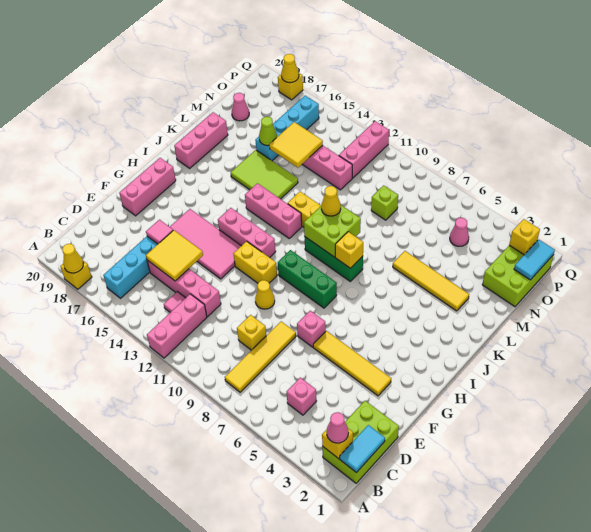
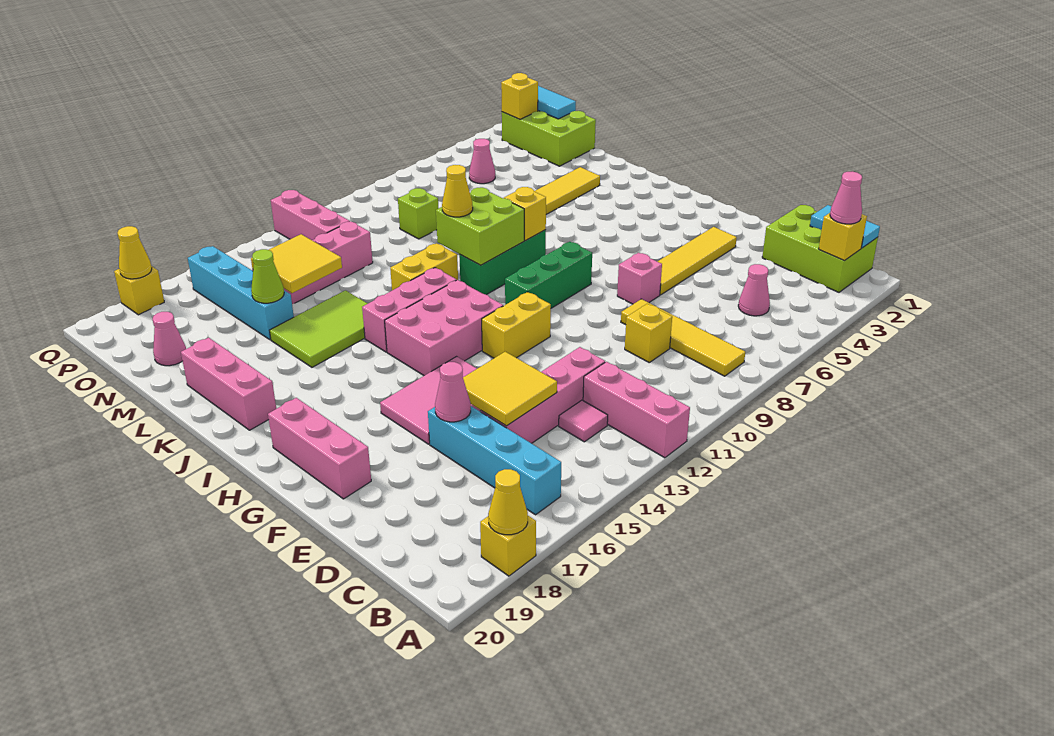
pink 1x1 brick [287,378,316,415] -> pink 1x1 cone [738,264,770,316]
pink 1x1 tile [146,220,173,244] -> pink 1x1 cone [435,362,471,422]
yellow 1x1 cone [255,280,275,309] -> none
pink 2x4 tile [170,209,241,279] -> pink 2x3 tile [380,357,481,444]
pink 1x3 brick [218,208,276,258] -> pink 2x3 brick [385,280,503,376]

